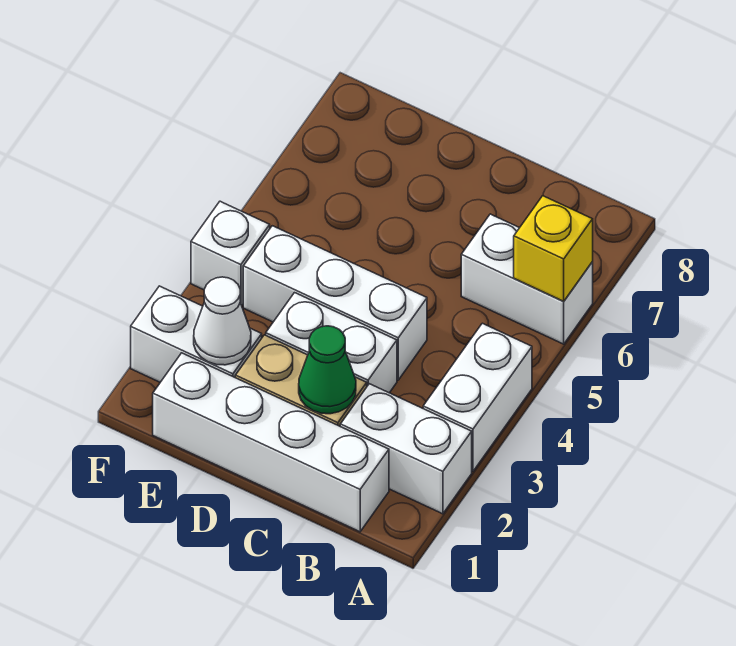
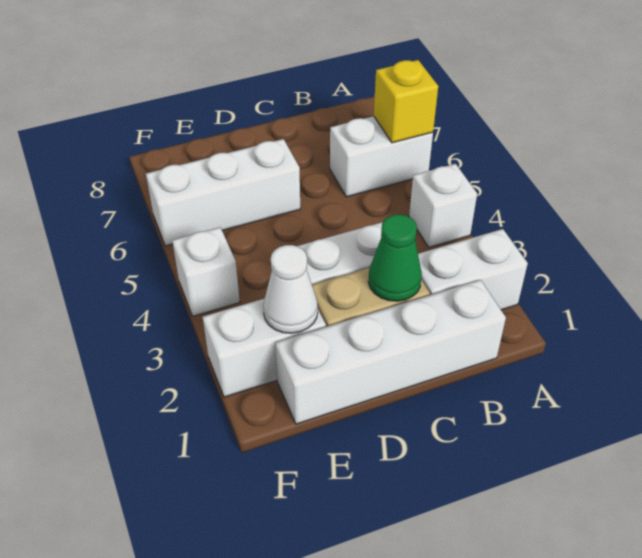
white 1x2 brick [423,323,532,471] -> white 1x1 brick [409,164,477,247]
white 1x3 brick [243,226,427,380] -> white 1x3 brick moved to [146,139,300,246]

